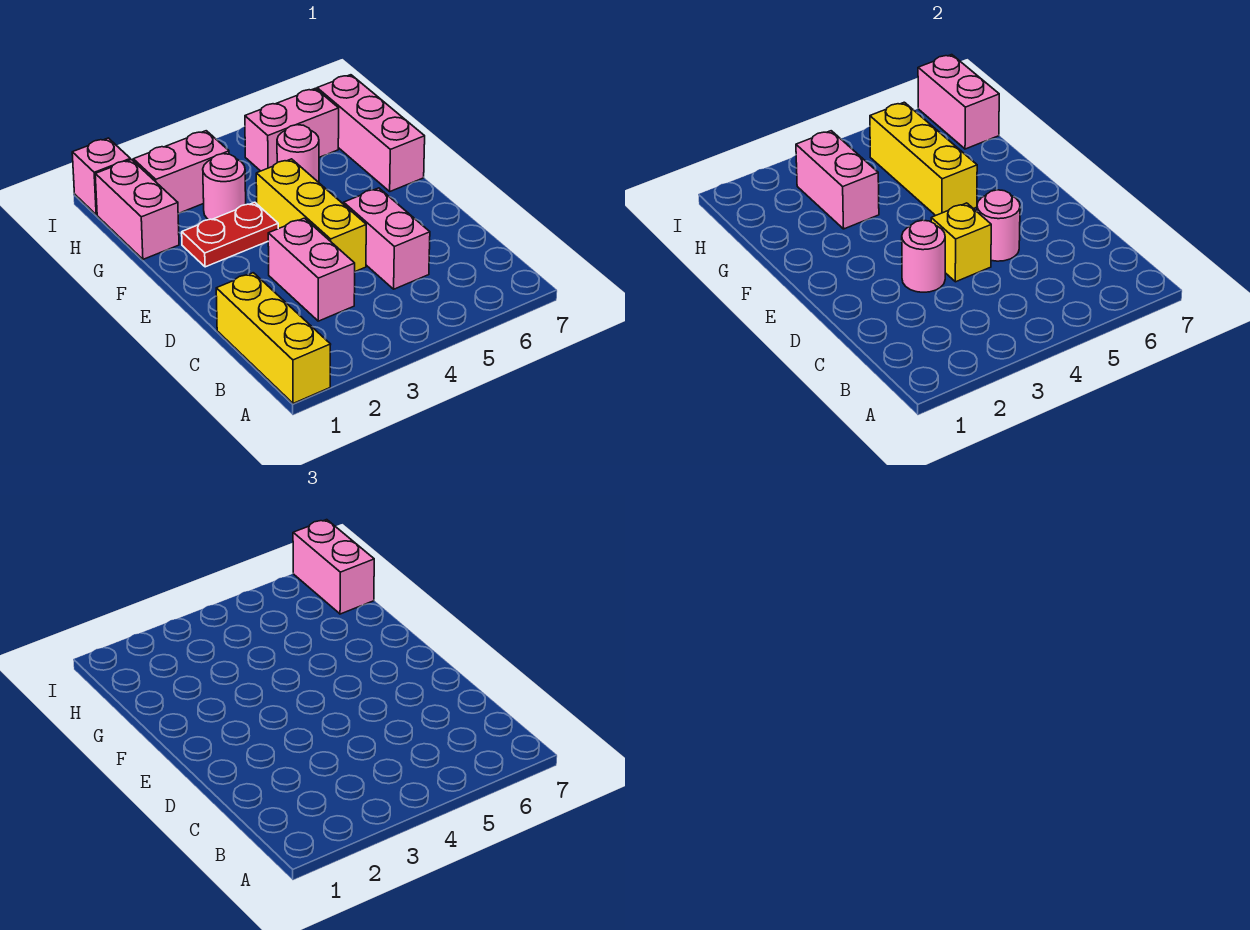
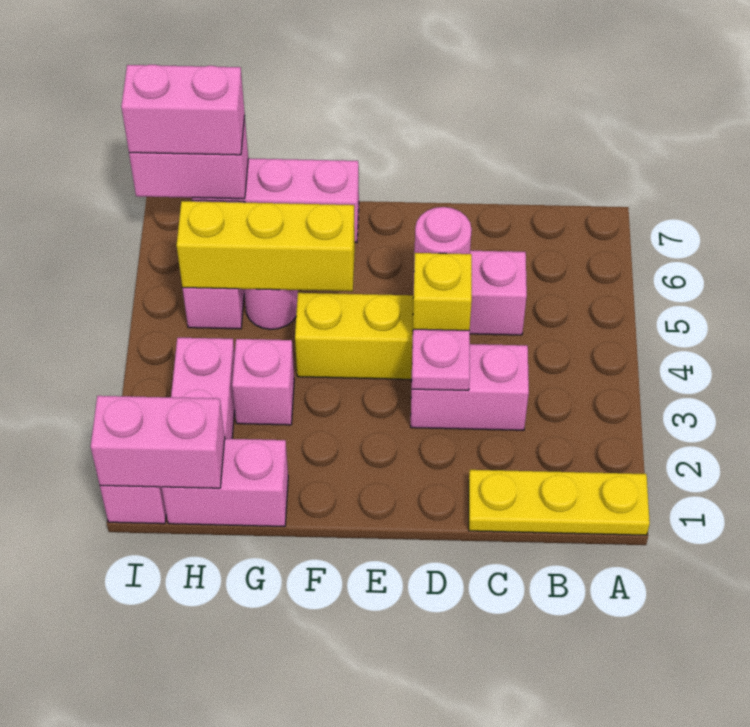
yellow 1x3 brick [216,273,331,403] -> yellow 1x3 plate [469,470,650,535]
pink 1x1 round brick [902,220,945,292] -> pink 1x1 plate [412,329,470,390]
red 1x2 plate [182,202,278,267] -> none
pink 1x1 round brick [203,154,246,220] -> pink 1x1 brick [232,339,294,425]
pink 1x2 brick [796,131,879,229] -> pink 1x2 brick moved to [91,396,225,488]

